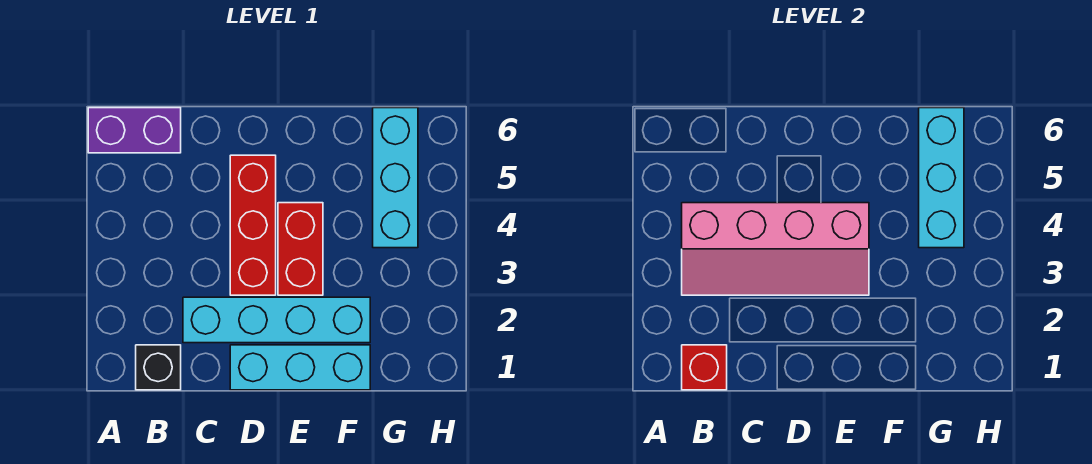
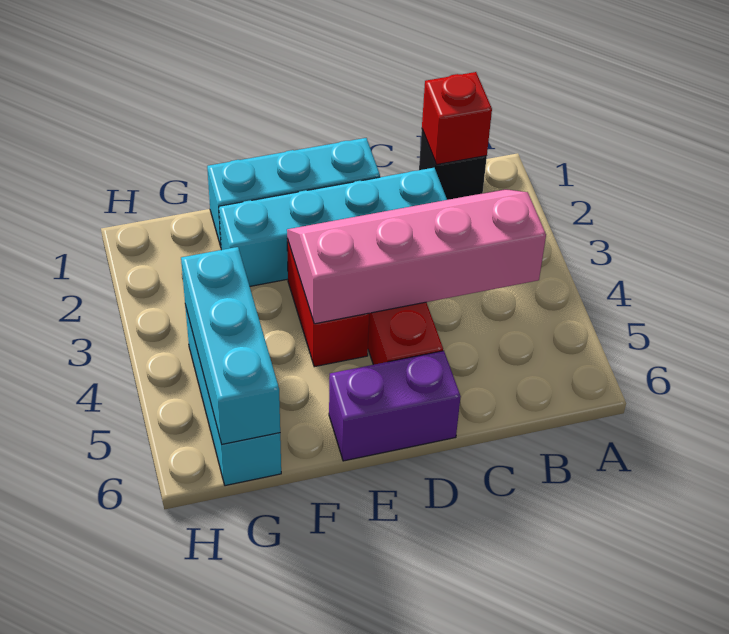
purple 1x2 brick [88,108,181,153] -> purple 1x2 brick moved to [329,351,461,461]

